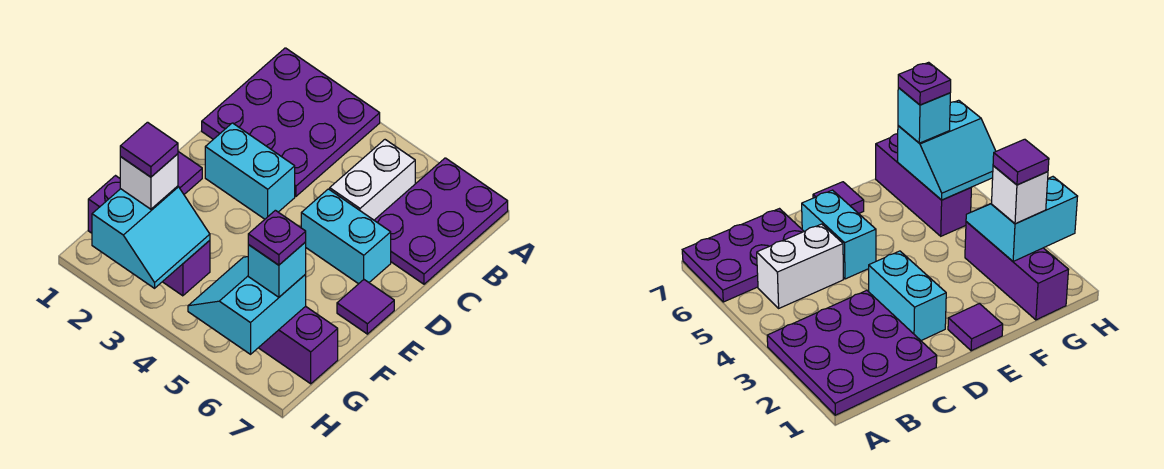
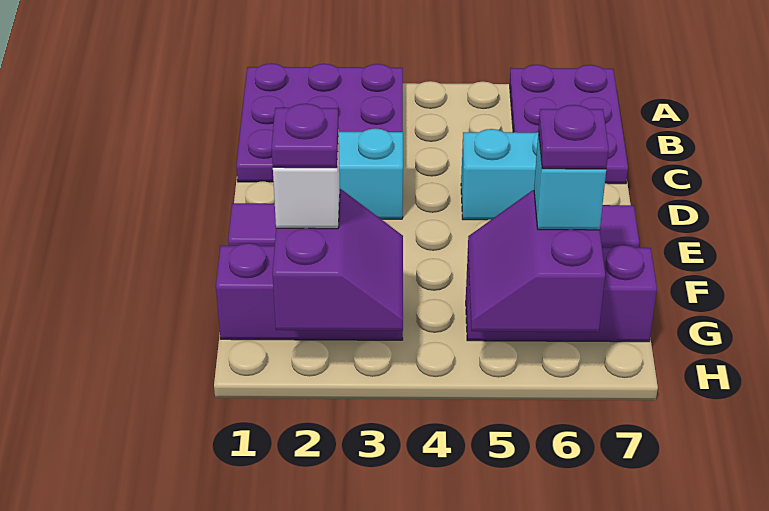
white 1x2 brick [330,140,415,220] -> none
cyan 2x2 slope [92,186,210,288] -> purple 2x2 slope [273,189,403,331]
purple 1x1 tile [120,122,178,177] -> purple 1x1 plate [272,104,339,168]
cyan 2x2 slope [188,257,306,354] -> purple 2x2 slope [468,190,605,332]

